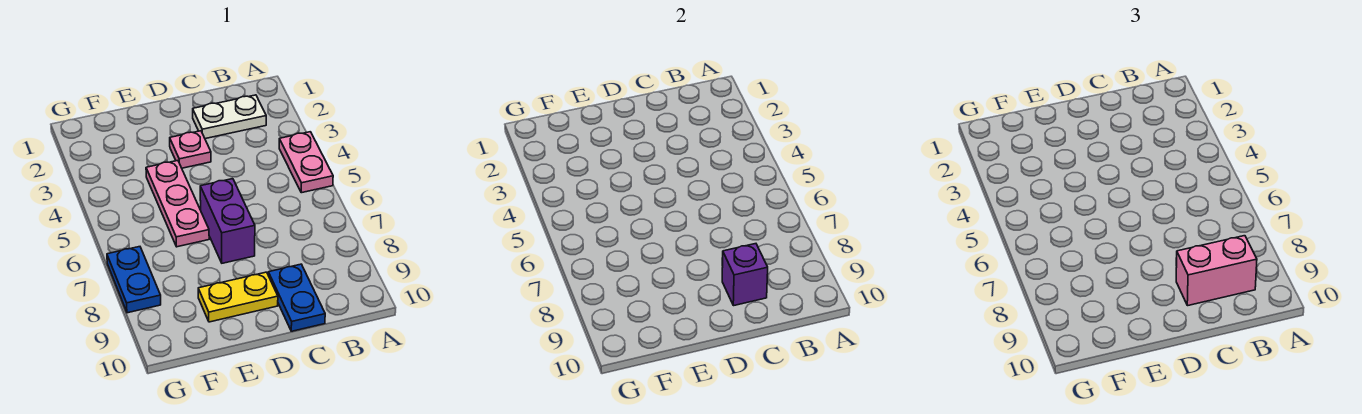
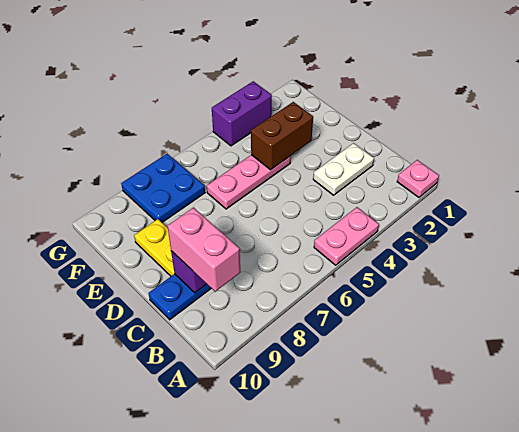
white 1x2 plate [193,95,266,139] -> white 1x2 plate turned to [313,143,374,195]
pink 1x1 plate [170,131,211,168] -> pink 1x1 plate moved to [397,160,439,197]
purple 1x2 brick [200,179,255,263] -> purple 1x2 brick moved to [212,81,272,146]
none -> brown 1x2 brick [251,102,313,170]
blue 1x2 plate [107,247,161,313] -> blue 2x2 plate [121,154,205,222]

